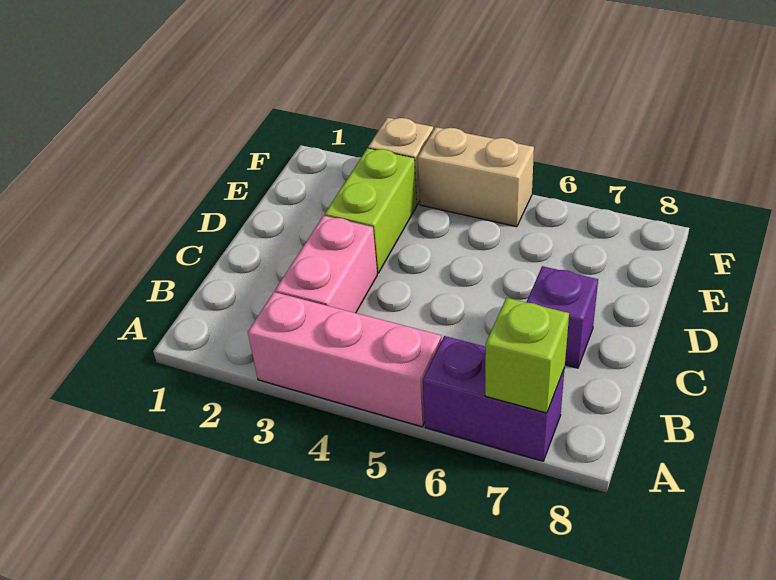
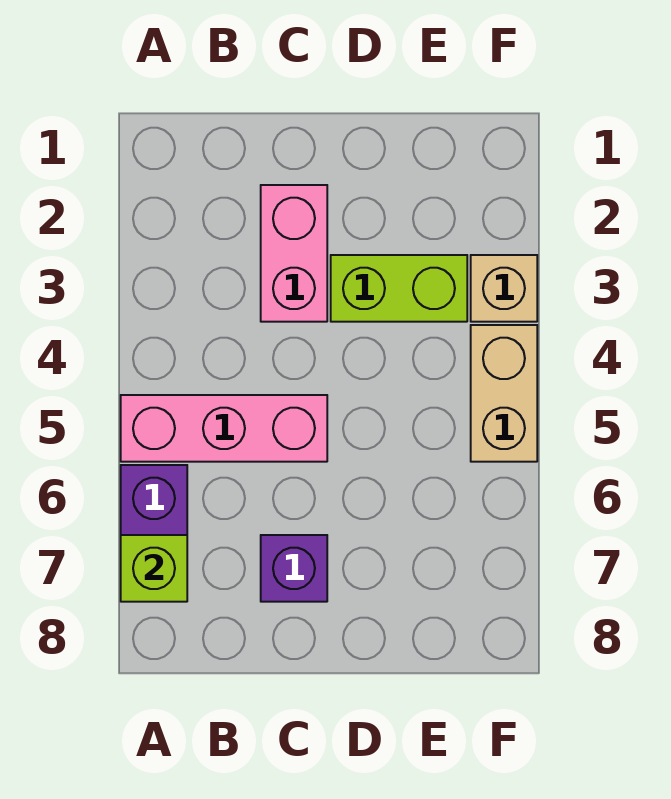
pink 1x3 brick [248,292,441,427] -> pink 1x3 brick turned to [121,395,327,462]
pink 1x2 brick [275,216,377,313] -> pink 1x2 brick turned to [261,185,327,322]

